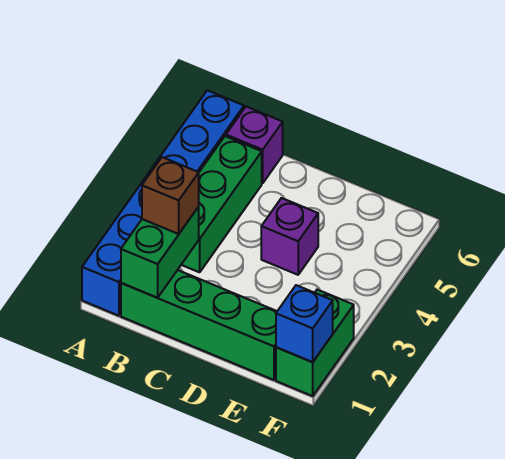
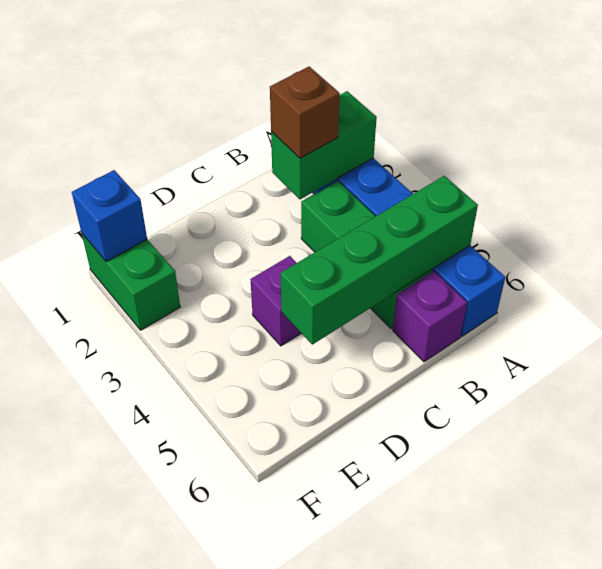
green 1x4 brick [121,270,277,380] -> green 1x4 brick moved to [280,176,478,344]
green 1x2 brick [121,207,199,298] -> green 1x2 brick turned to [271,91,377,199]

